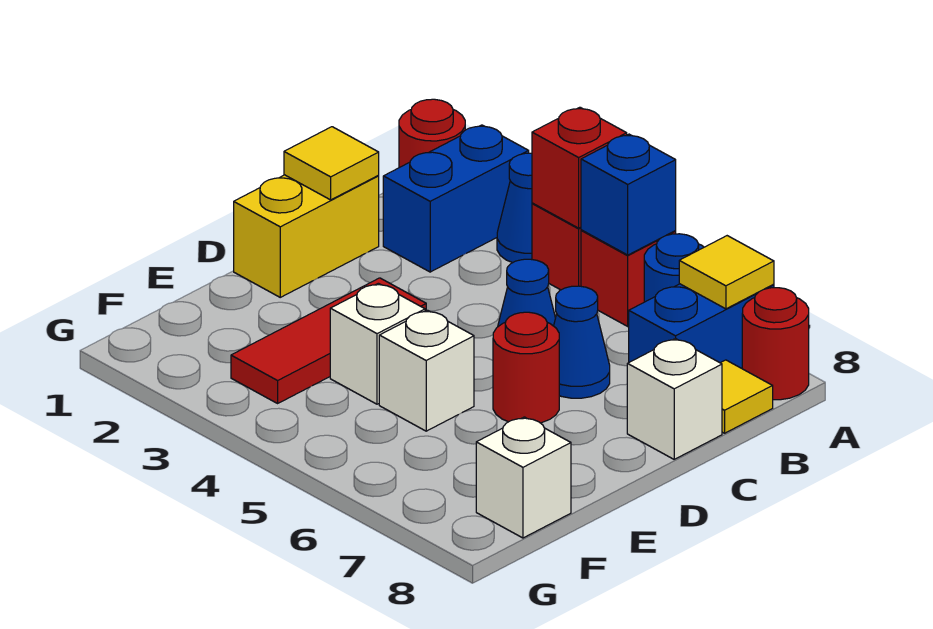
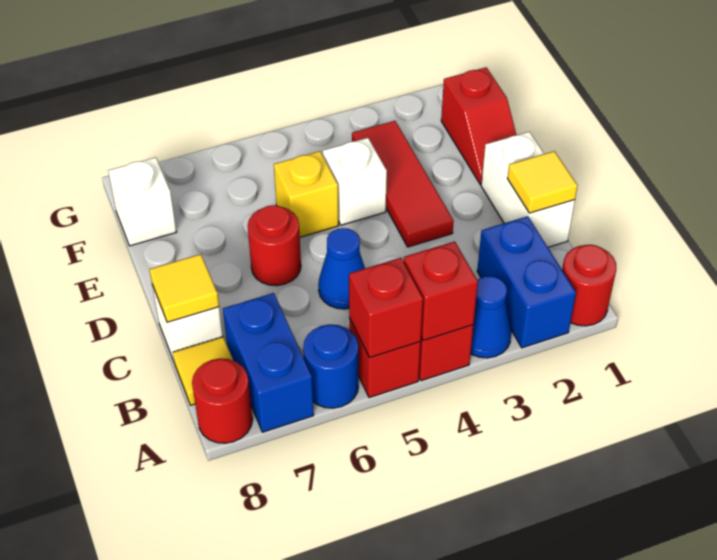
blue 1x1 brick [581,134,676,255] -> red 1x1 brick [349,258,423,358]
yellow 1x1 tile [679,236,774,309] -> yellow 1x1 tile moved to [149,254,219,322]
yellow 1x2 brick [234,175,379,297] -> white 1x2 brick [481,132,575,247]
blue 1x1 cone [554,286,610,398] -> none
none -> red 1x2 slope [441,67,516,184]
white 1x1 brick [379,310,474,431] -> yellow 1x1 brick [274,151,338,237]

